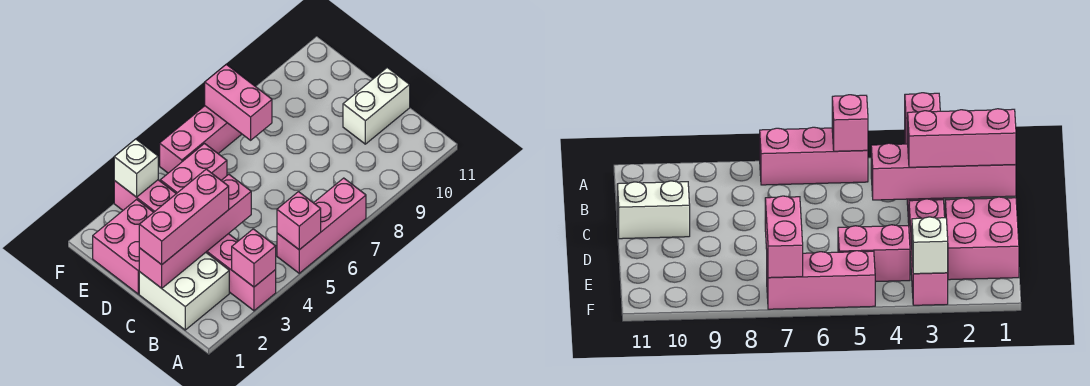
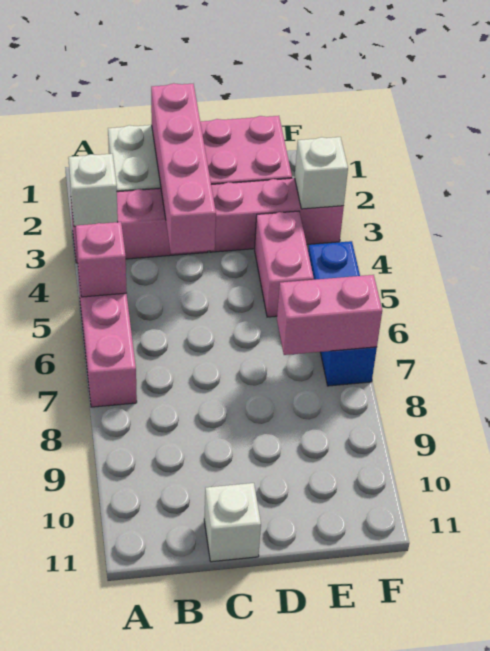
pink 1x1 brick [232,229,276,287] -> white 1x1 brick [68,154,118,227]
pink 1x3 brick [139,169,229,265] -> none
white 1x2 brick [343,68,410,144] -> white 1x1 brick [204,483,261,562]
pink 1x3 brick [160,106,242,173] -> blue 1x3 brick [308,241,377,386]

